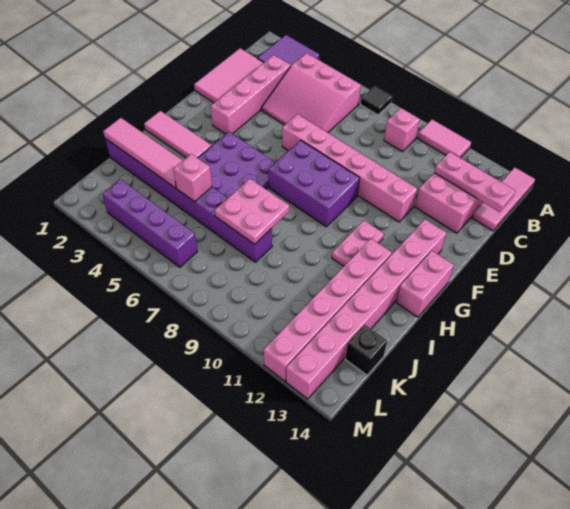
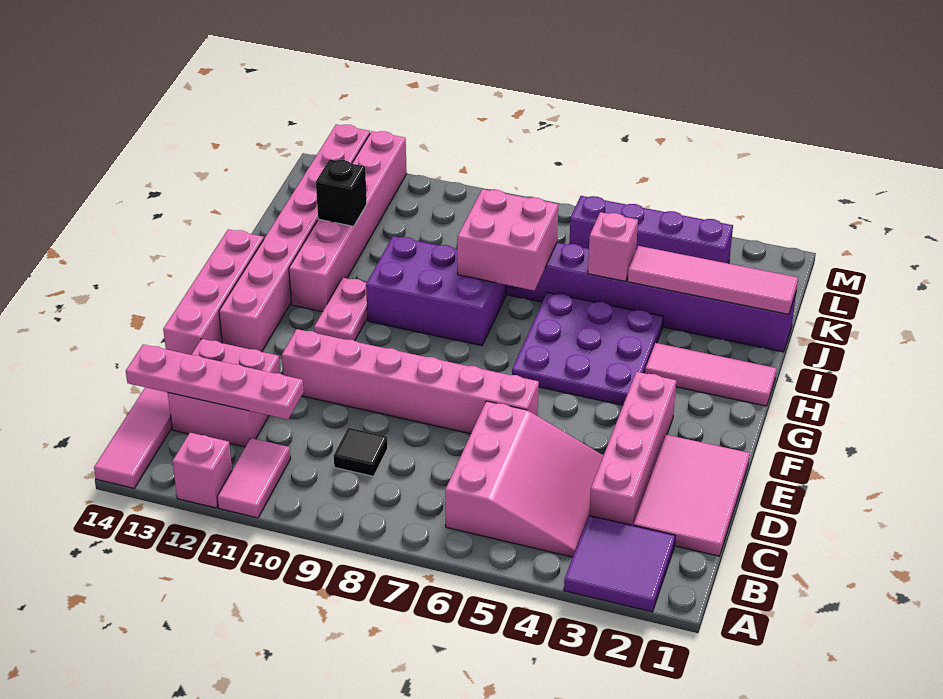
black 1x1 tile [360,86,392,115] -> black 1x1 tile moved to [334,428,388,476]
pink 1x2 tile [418,119,471,158] -> pink 1x2 tile turned to [217,438,290,518]
pink 3x3 slope [262,53,361,133] -> pink 3x3 slope turned to [445,401,604,557]
pink 1x1 brick [384,108,420,152] -> pink 1x1 brick moved to [172,433,232,508]
pink 1x3 plate [434,152,515,212] -> pink 1x4 plate [126,344,304,419]
purple 2x3 brick [268,140,360,227] -> purple 2x3 brick moved to [366,236,506,346]
pink 1x2 brick [396,251,454,317] -> pink 1x4 brick [163,229,264,355]
pink 2x2 plate [215,179,289,244] -> pink 2x2 brick [457,189,558,290]
black 1x1 brick [345,325,387,375] -> black 1x1 brick moved to [316,159,367,226]

